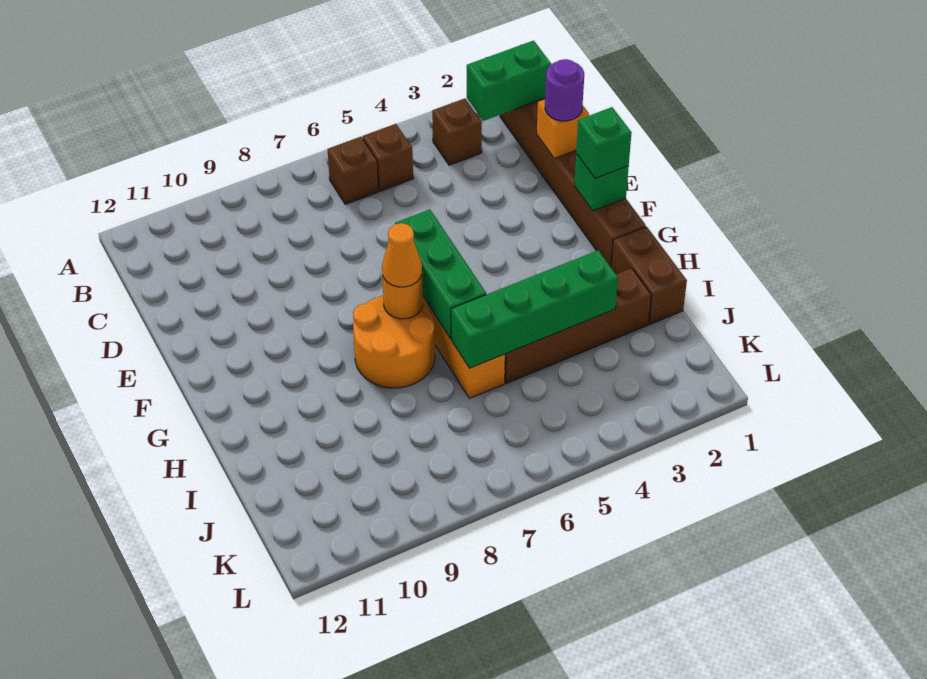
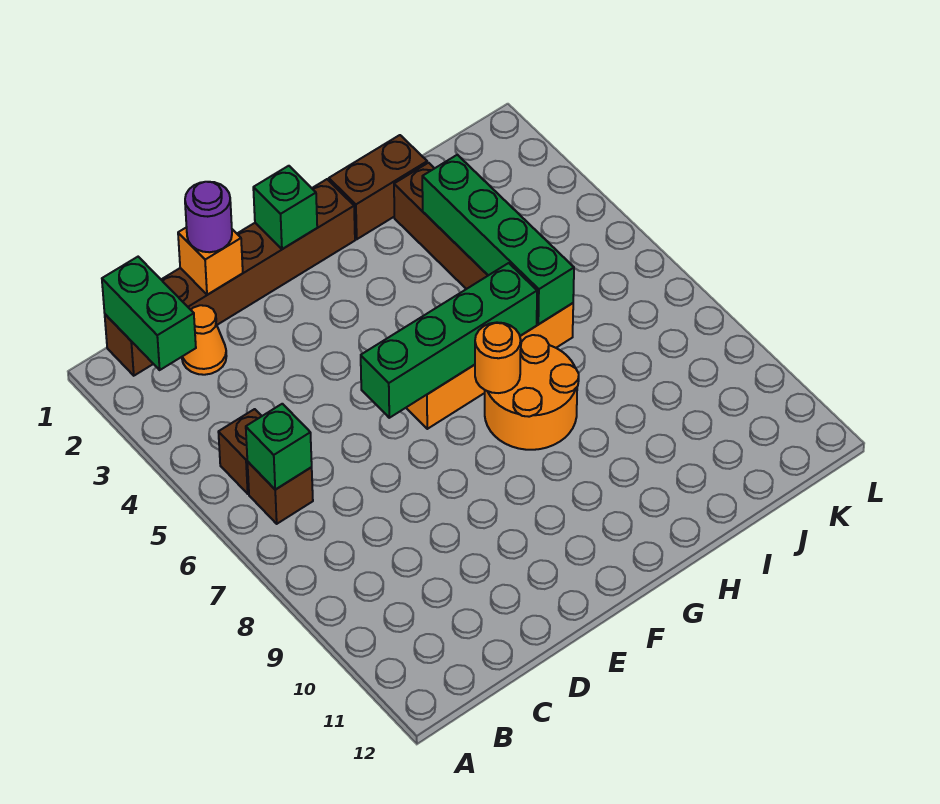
brown 1x1 brick [432,98,482,165] -> none
green 1x1 brick [576,107,632,178] -> green 1x1 brick moved to [246,404,312,490]
green 1x3 brick [395,209,486,338] -> green 1x4 brick [361,263,537,418]
orange 1x1 cone [382,223,422,287] -> orange 1x1 cone moved to [182,305,226,375]

